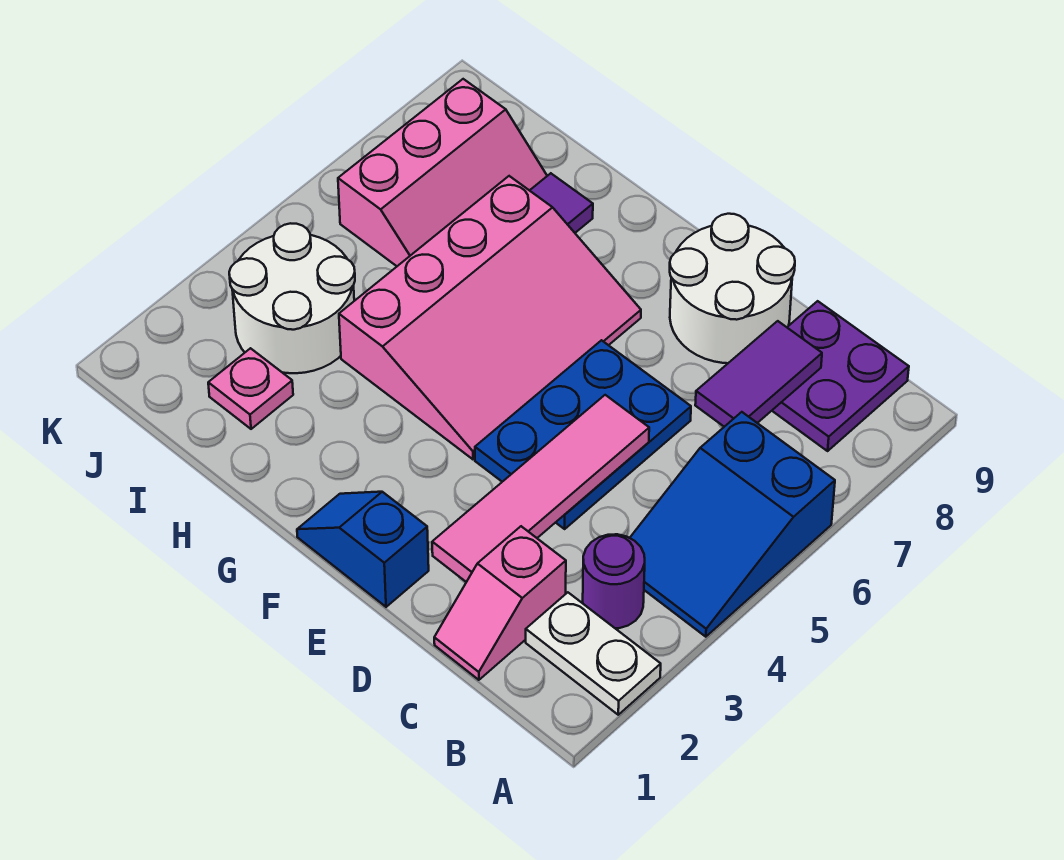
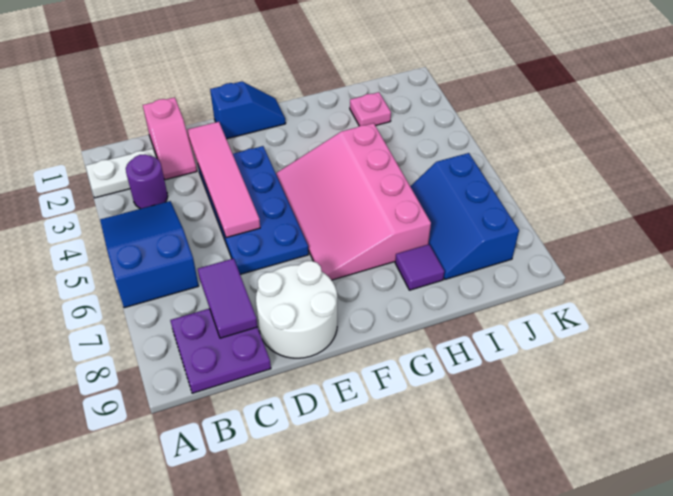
pink 1x2 slope [434,526,566,680] -> pink 1x2 slope turned to [143,97,197,180]
blue 2x3 plate [475,340,691,529] -> blue 2x4 plate [198,146,309,274]
white 2x2 round brick [229,223,355,373] -> none
pink 2x3 slope [338,79,547,266] -> blue 2x3 slope [410,153,519,279]

